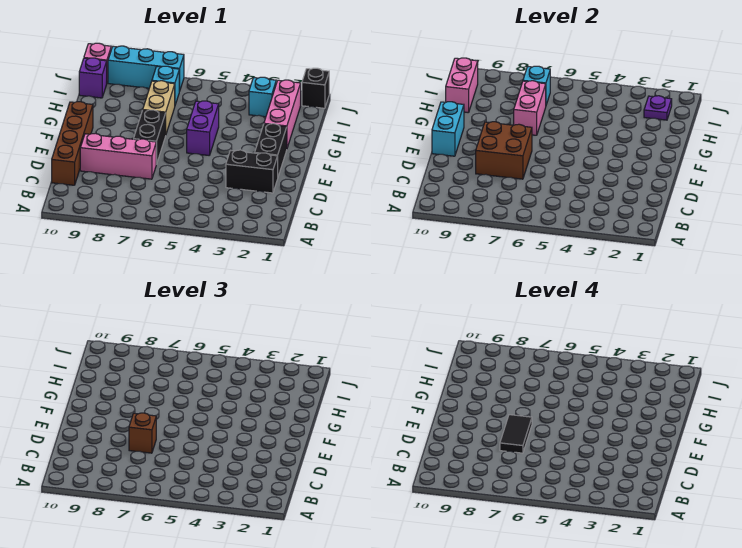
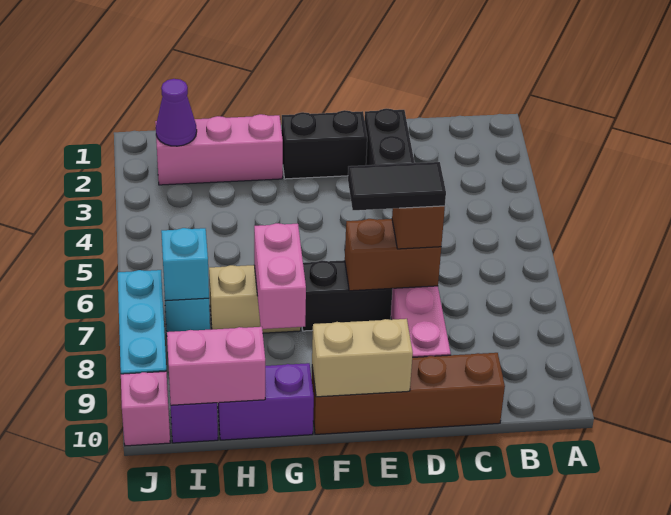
brown 2x2 brick [476,122,532,179] -> brown 1x2 brick [345,219,441,291]
cyan 1x2 brick [432,102,464,156] -> tan 1x2 brick [312,319,413,397]
purple 1x2 brick [187,101,219,155] -> purple 1x2 brick moved to [218,363,314,440]
pink 1x2 brick [514,81,546,135] -> pink 1x2 brick turned to [254,223,306,329]
purple 1x1 plate [644,96,672,120] -> purple 1x1 cone [156,79,197,146]
cyan 1x1 brick [249,77,276,117] -> none
black 1x1 brick [302,68,329,108] -> none

